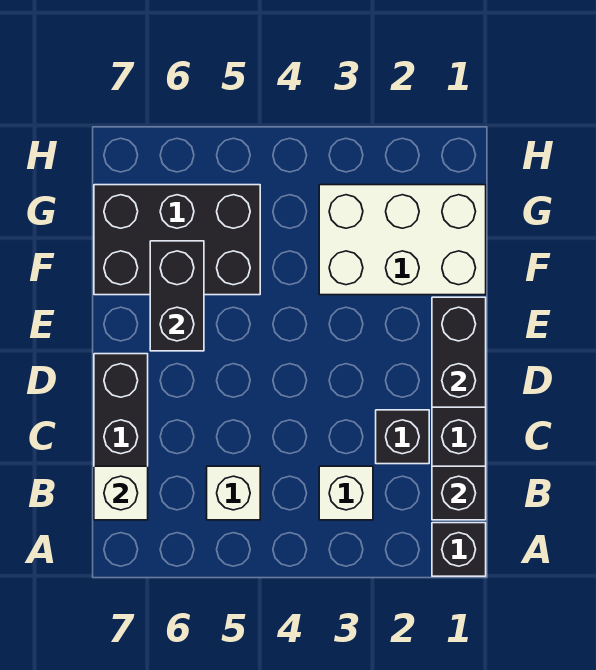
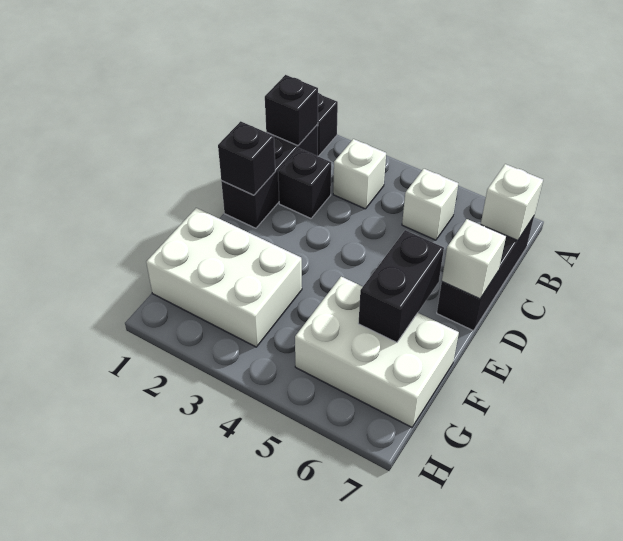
black 1x2 brick [432,297,486,407] -> black 1x1 brick [218,121,275,195]
none -> white 1x1 brick [442,219,506,299]
black 2x3 brick [94,185,260,295] -> white 2x3 brick [295,277,459,427]

